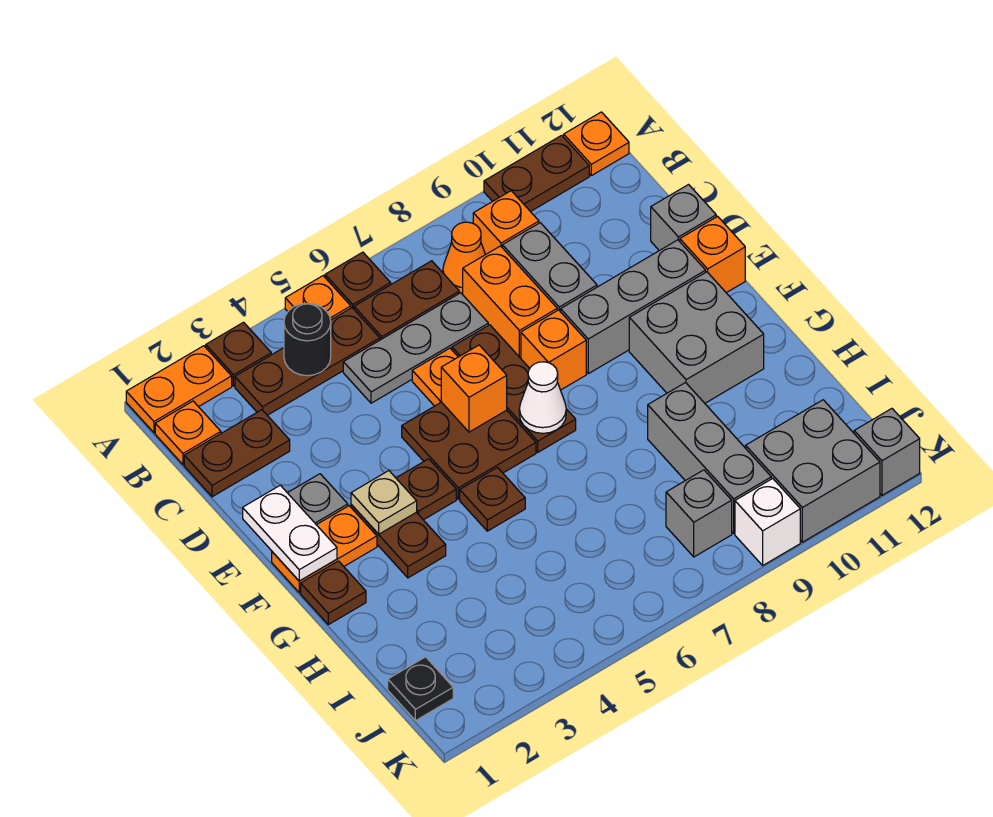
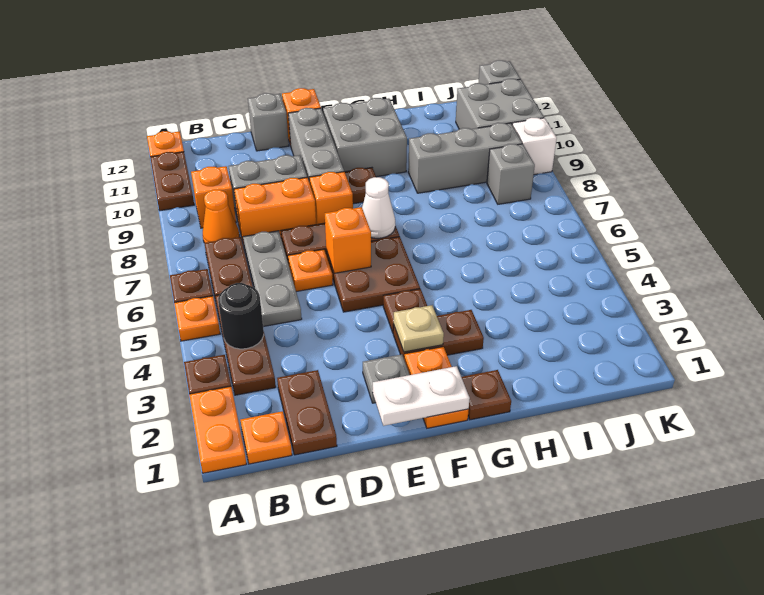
brown 1x1 plate [460,468,525,531] -> brown 1x1 plate moved to [345,168,376,204]
black 1x1 plate [388,657,453,721] -> none

